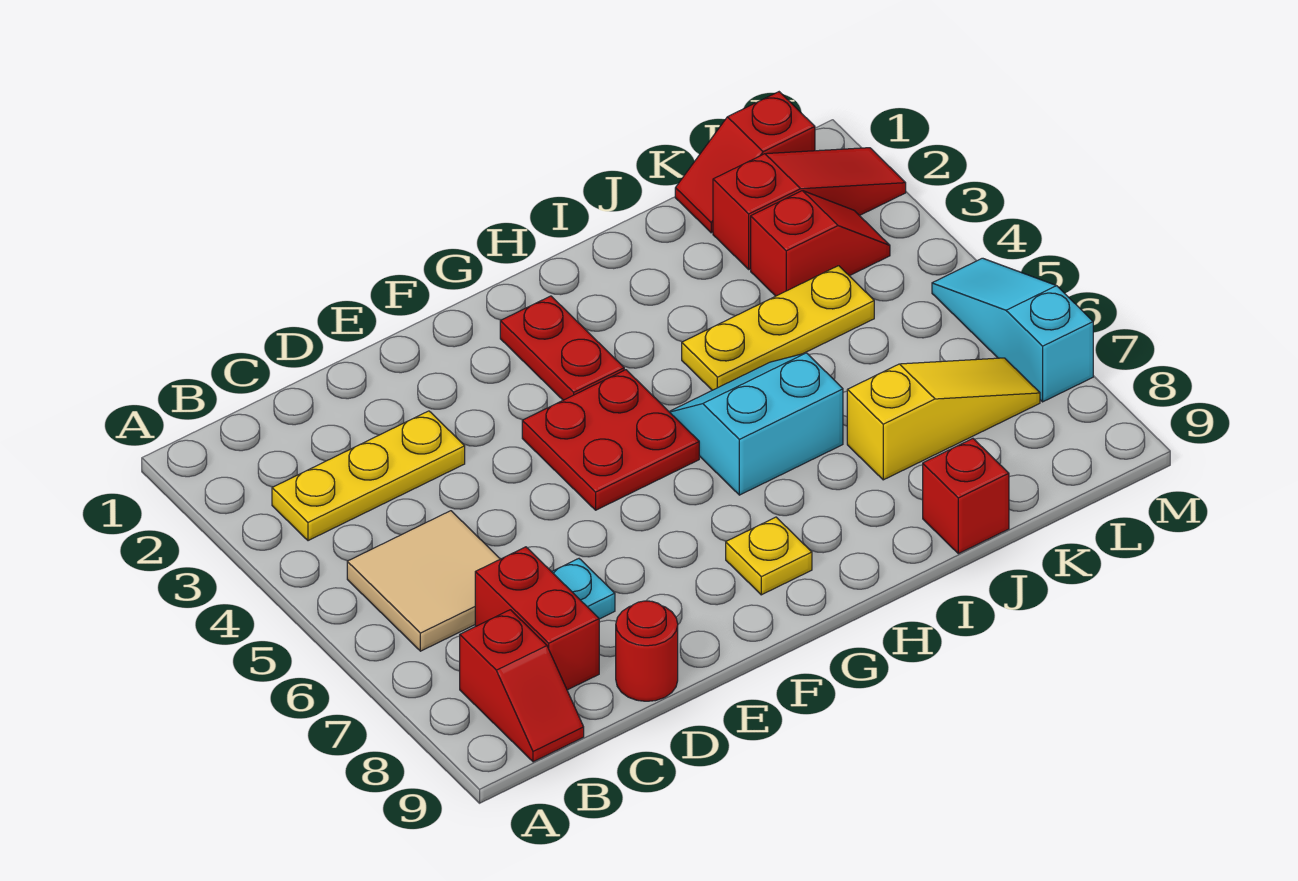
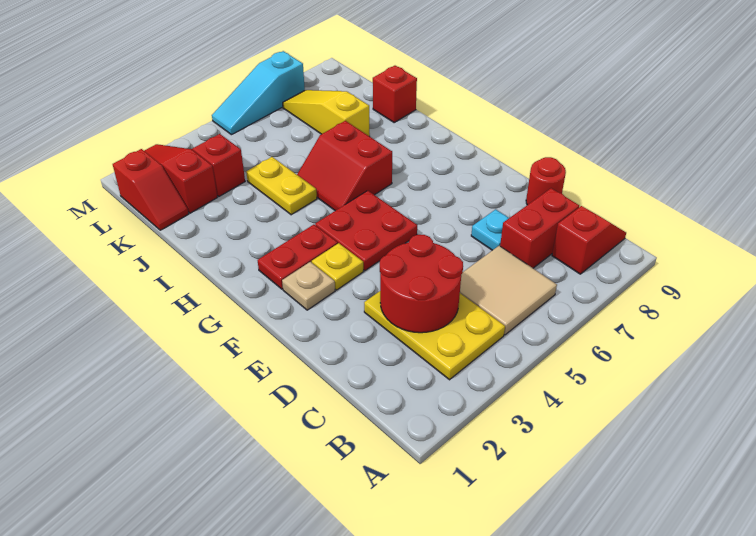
yellow 1x3 plate [272,411,465,541] -> yellow 2x3 plate [364,291,505,380]
none -> red 2x2 round brick [380,235,463,333]
none -> tan 1x1 plate [282,262,335,310]
yellow 1x1 plate [726,517,812,595] -> yellow 1x1 plate moved to [312,243,363,290]
cyan 2x2 slope [669,353,843,495] -> red 2x2 slope [297,121,392,211]
yellow 1x3 plate [682,266,874,390] -> yellow 1x2 plate [246,157,317,215]

